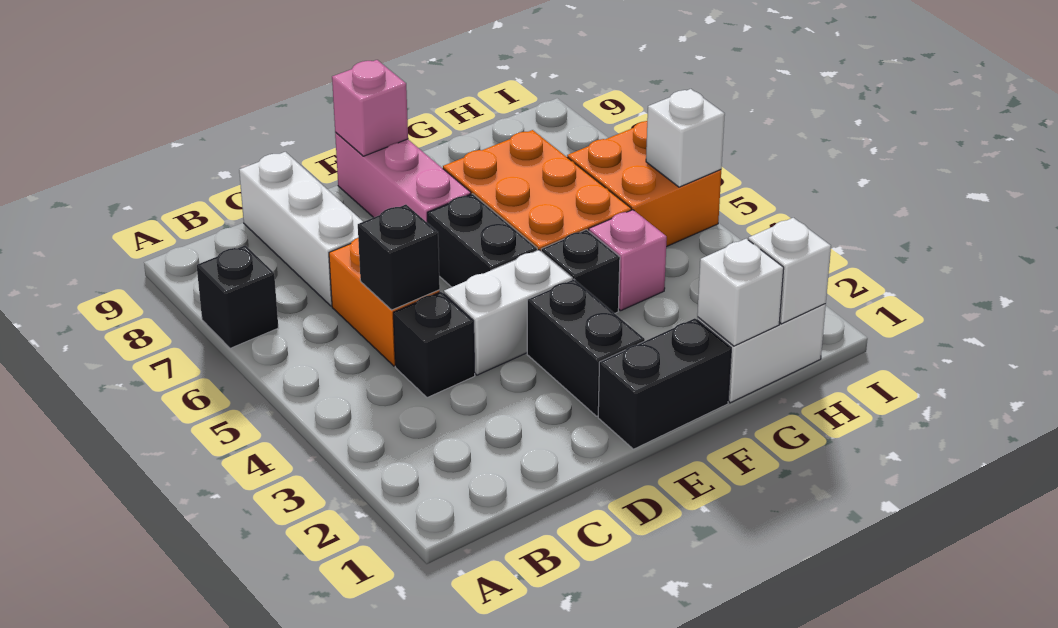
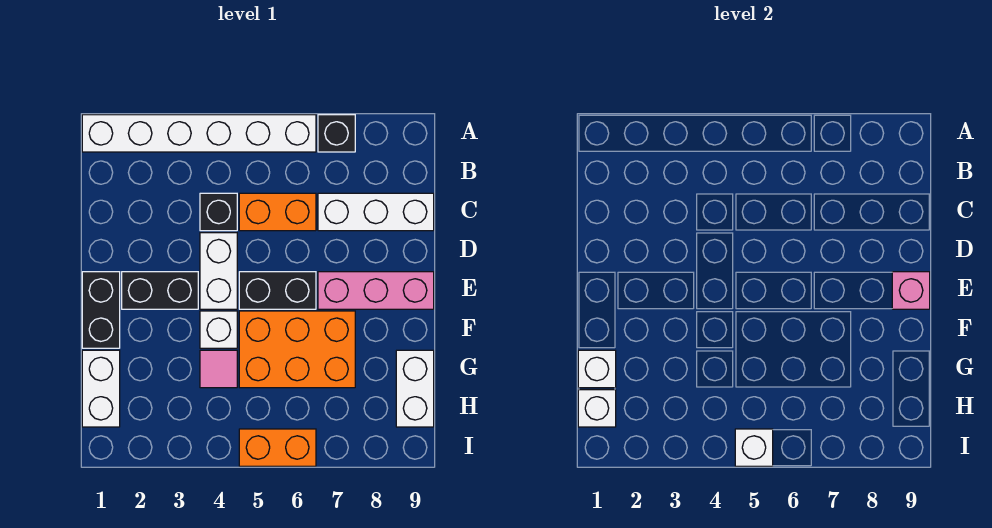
none -> white 1x6 brick [82,115,316,152]
black 1x1 brick [358,205,440,310] -> none
black 1x1 brick [541,230,620,313] -> white 1x1 brick [200,311,237,348]
pink 1x1 brick [589,210,667,310] -> pink 1x1 tile [200,350,237,388]
none -> white 1x2 brick [396,350,434,427]
orange 2x2 brick [567,121,721,247] -> orange 1x2 brick [239,429,316,466]

